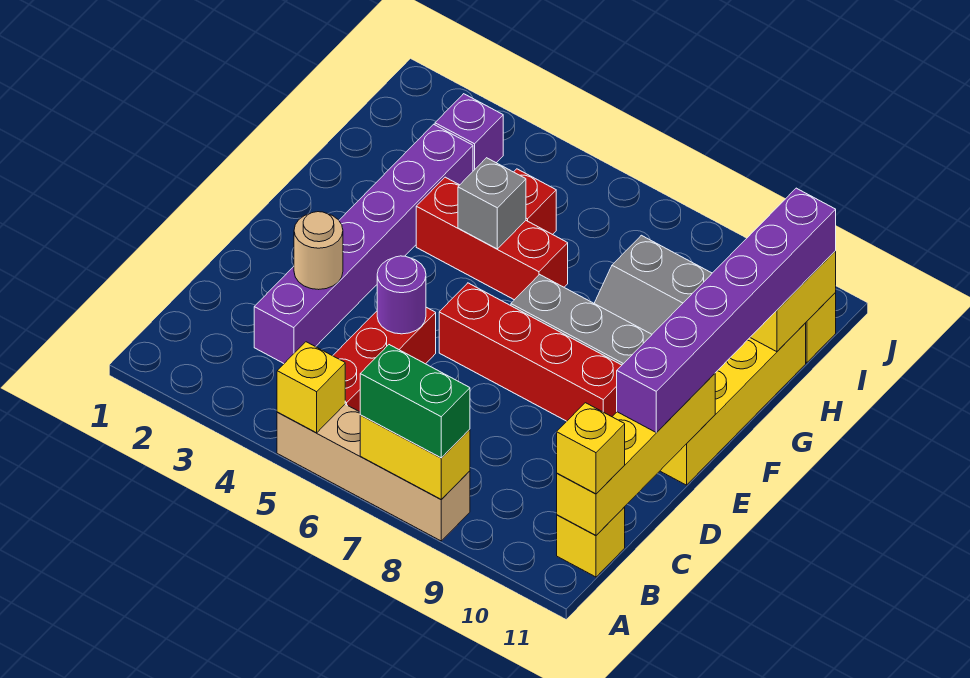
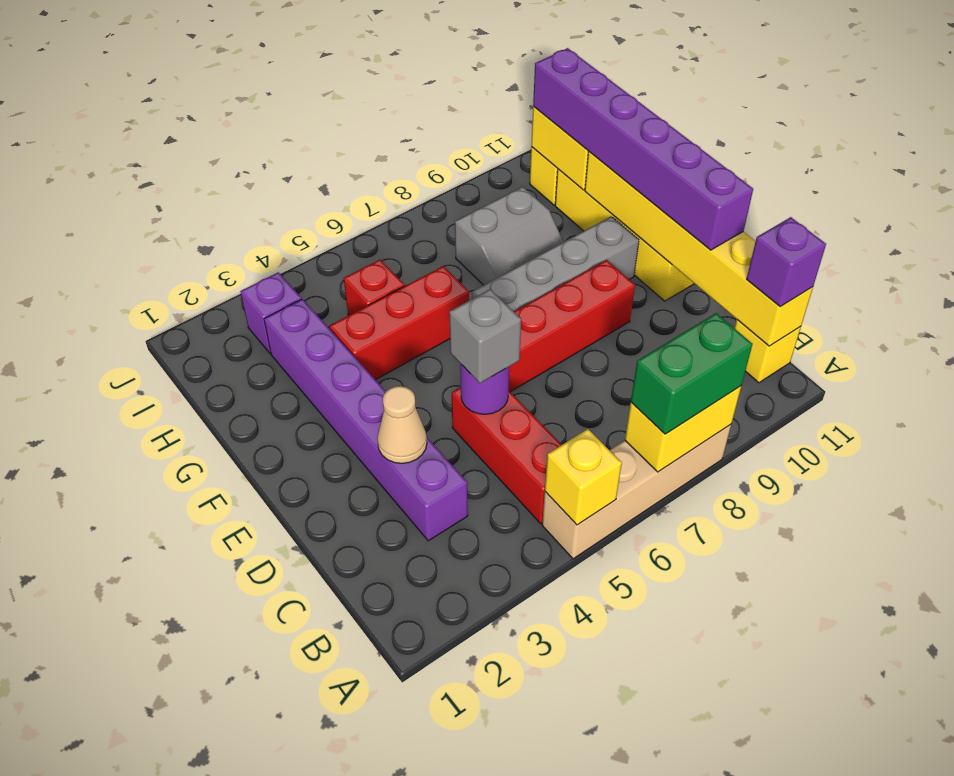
yellow 1x4 brick [557,374,715,535] -> yellow 1x6 brick [585,152,813,346]
yellow 1x1 brick [557,403,625,494] -> purple 1x1 brick [747,217,826,307]
tan 1x1 round brick [294,212,343,290] -> tan 1x1 cone [377,386,427,463]
grey 1x1 brick [458,158,526,249] -> grey 1x1 brick moved to [449,289,521,383]

